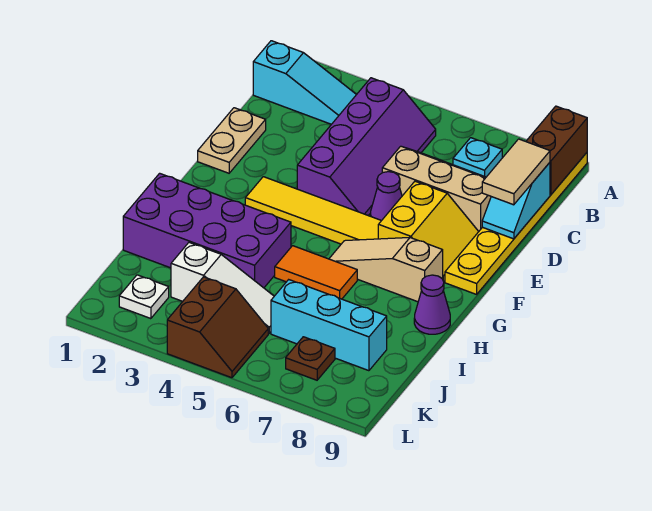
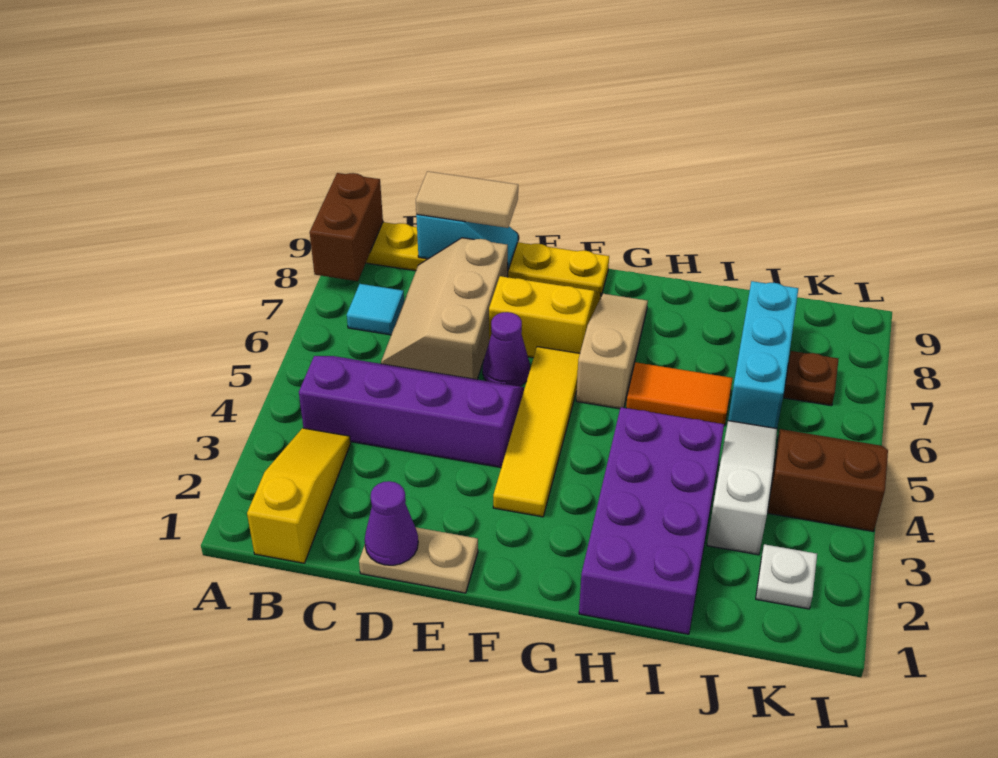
brown 1x2 brick [526,106,587,195] -> brown 1x2 brick turned to [310,173,383,281]
cyan 1x3 slope [253,41,356,124] -> yellow 1x3 slope [247,428,351,563]
cyan 1x1 plate [453,138,502,177] -> cyan 1x1 tile [347,284,404,335]
tan 1x3 slope [329,237,443,302] -> tan 1x3 slope turned to [576,294,648,409]
orange 1x2 tile [275,246,357,299] -> orange 1x2 tile turned to [626,362,733,426]
purple 1x1 cone [414,275,450,334] -> purple 1x1 cone moved to [365,481,418,565]

